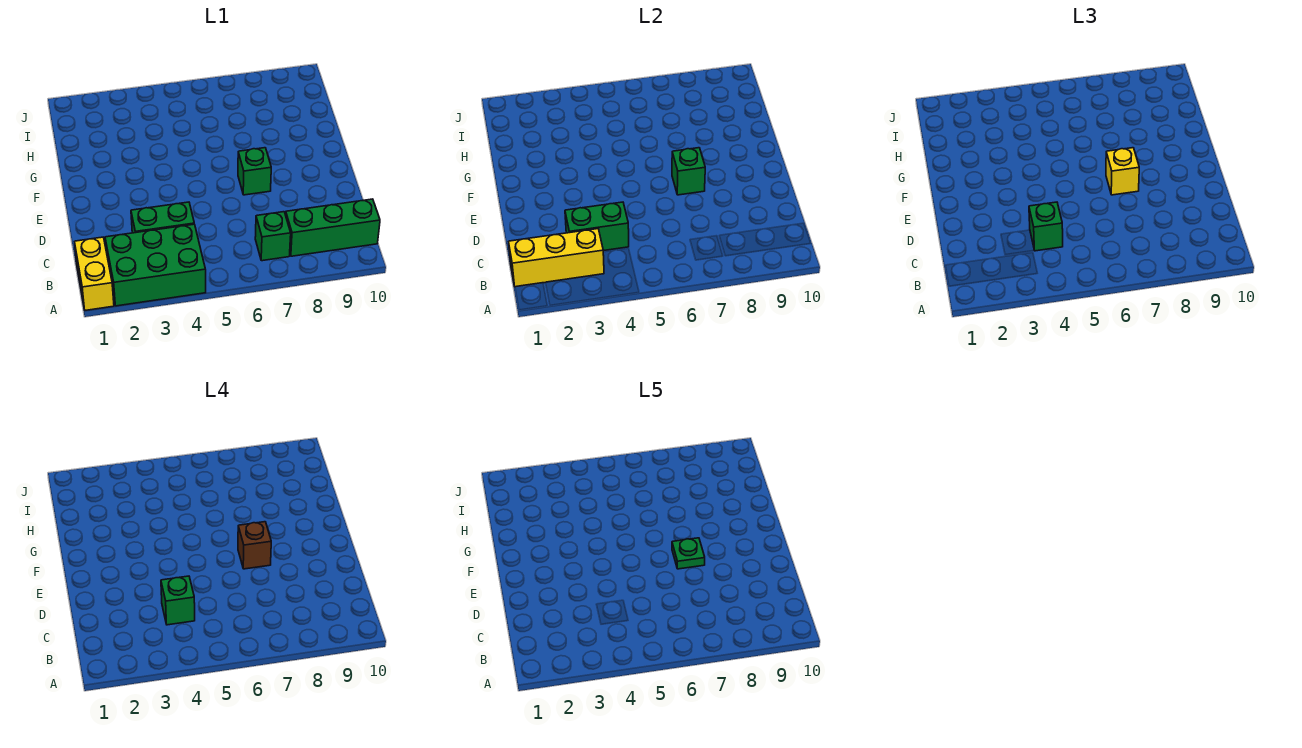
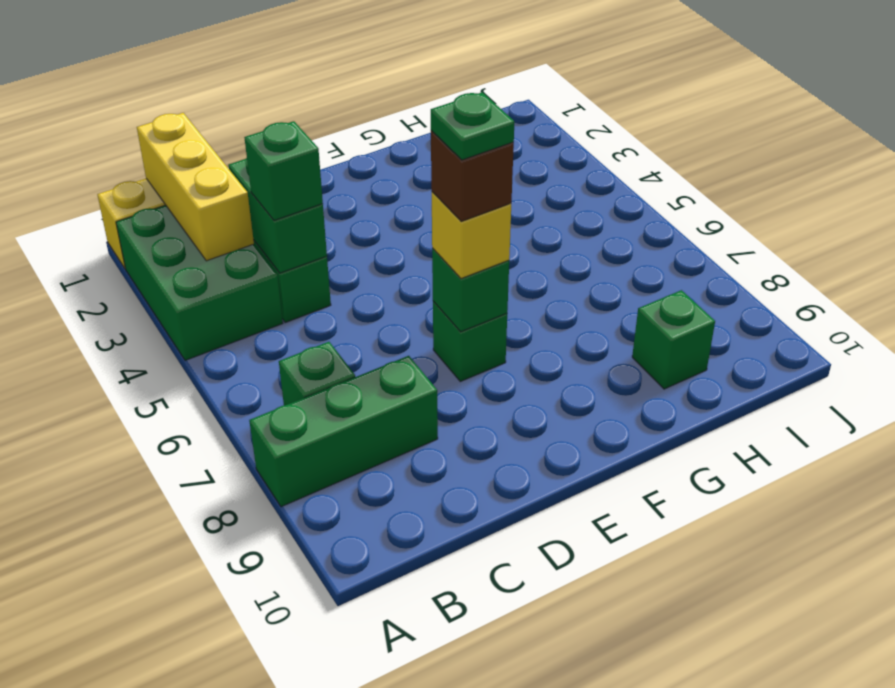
green 1x3 brick [286,199,380,256] -> green 1x3 brick turned to [249,356,438,507]
green 1x1 brick [161,576,195,625] -> green 1x1 brick moved to [632,290,715,389]

